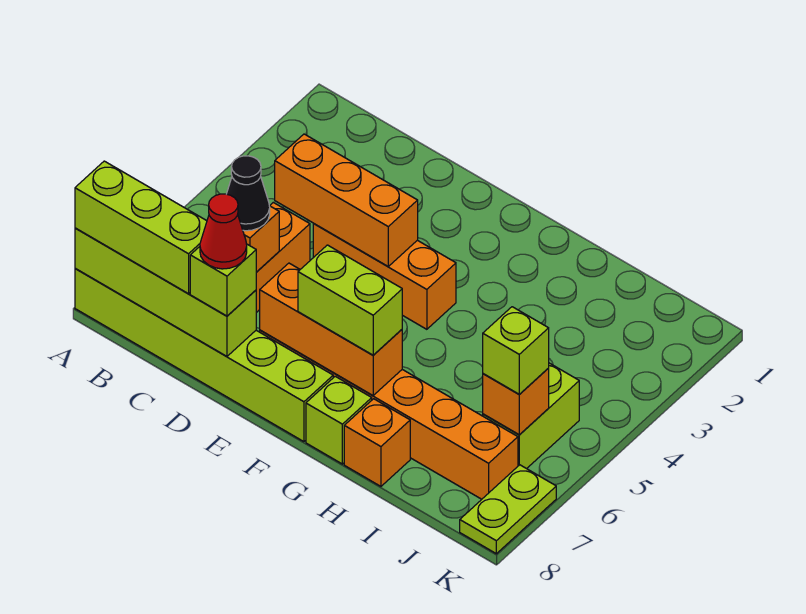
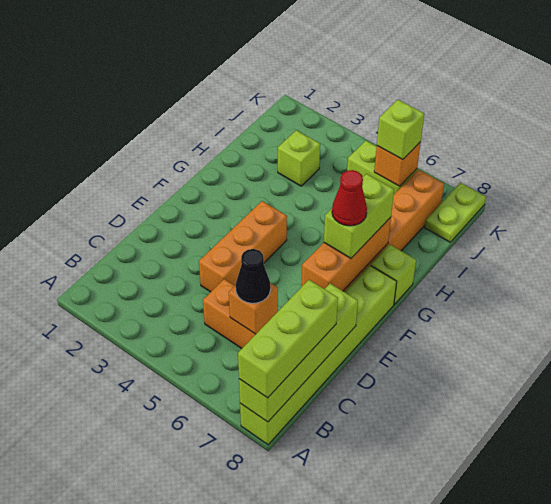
orange 1x3 brick [275,134,418,266] -> none
lime 1x1 brick [190,244,256,316] -> lime 1x1 brick moved to [278,130,320,186]
red 1x1 cone [200,194,247,269] -> red 1x1 cone moved to [332,170,367,226]
orange 1x1 brick [344,399,410,486] -> none
lime 1x2 plate [460,465,556,554] -> lime 1x2 plate turned to [425,183,486,242]

